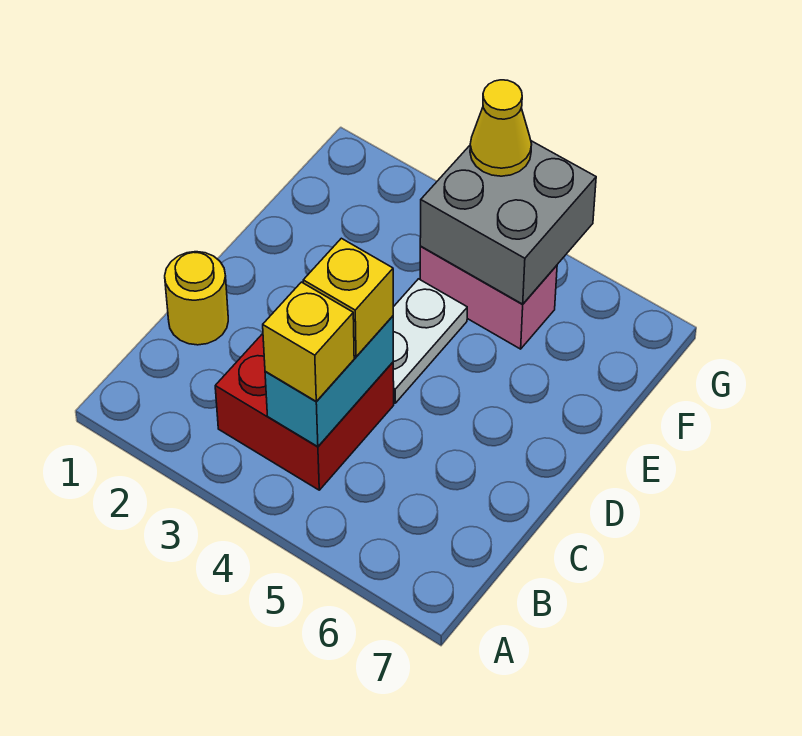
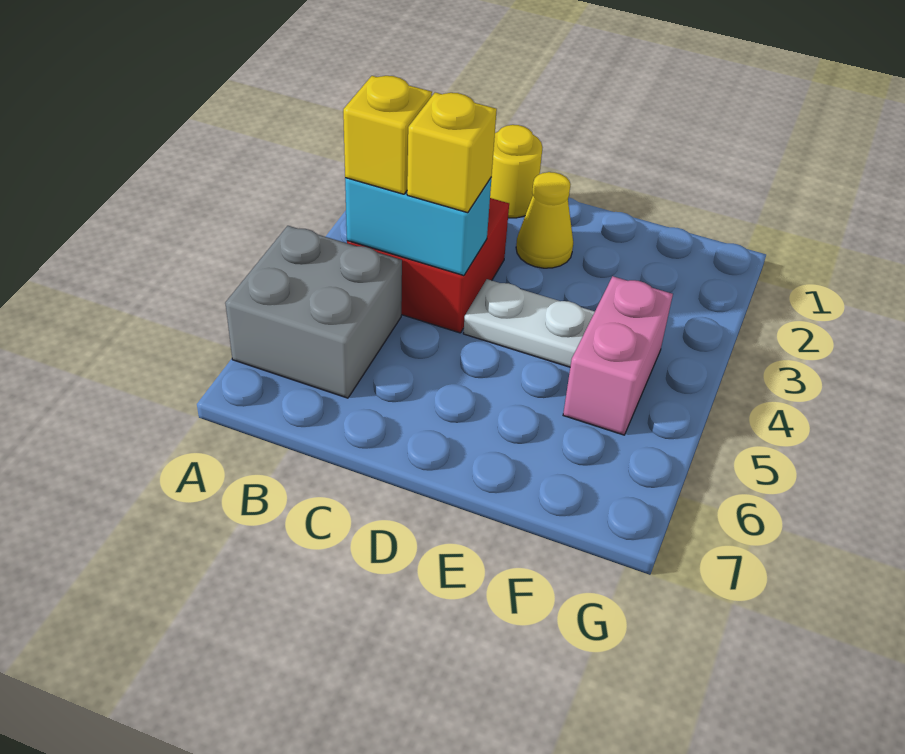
grey 2x2 brick [420,141,596,304] -> grey 2x2 brick moved to [225,226,402,398]
yellow 1x1 cone [470,80,532,176] -> yellow 1x1 cone moved to [516,172,573,268]

